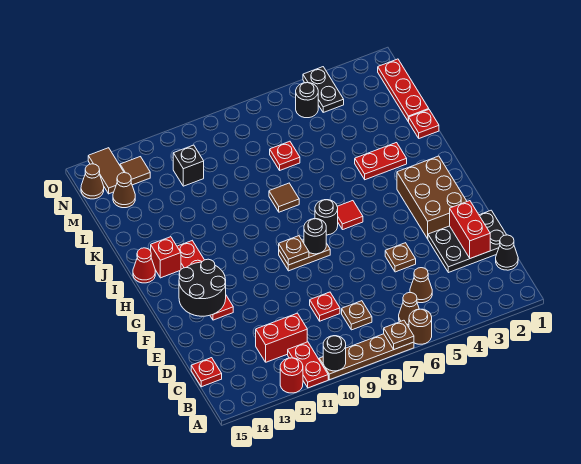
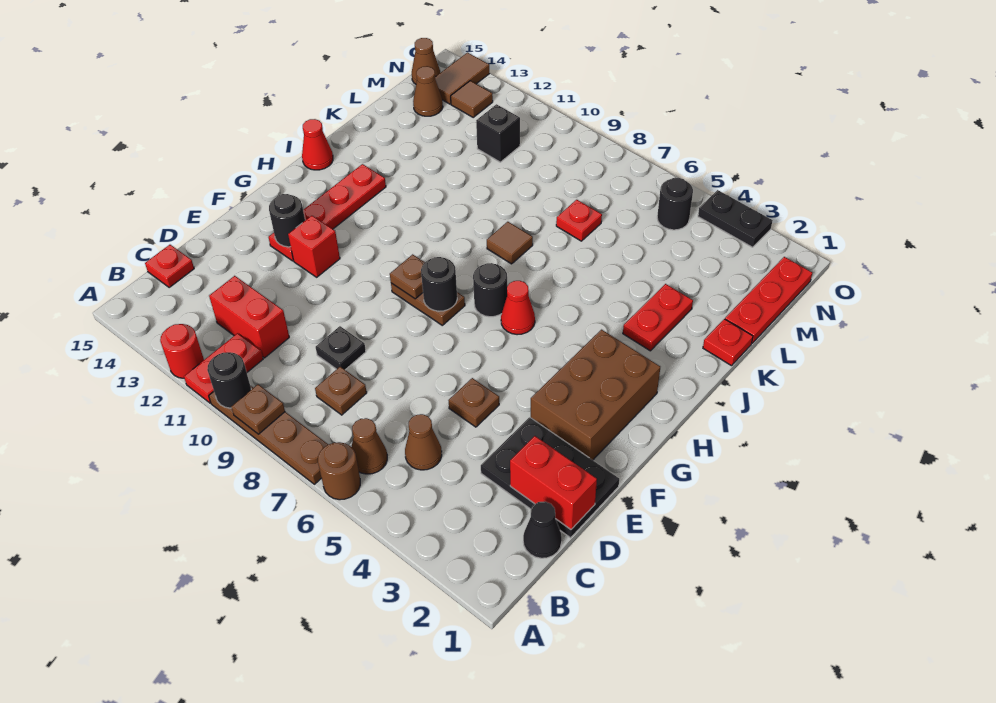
brown 1x1 plate [384,320,414,349] -> brown 1x1 plate moved to [231,384,285,434]
red 1x2 brick [450,201,490,258] -> red 1x2 brick turned to [510,436,597,530]
red 1x1 plate [310,292,340,321] -> black 1x1 plate [316,326,366,370]
black 2x2 round brick [179,259,226,316] -> black 1x1 round brick [269,194,305,247]
red 1x1 tile [337,201,363,230] -> red 1x1 cone [501,281,535,335]
red 1x1 brick [151,237,181,278] -> red 1x1 brick moved to [288,216,340,277]
red 1x2 plate [355,143,407,180] -> red 1x2 plate turned to [623,284,693,351]
black 1x2 plate [303,67,344,112] -> black 1x2 plate turned to [698,190,773,247]

